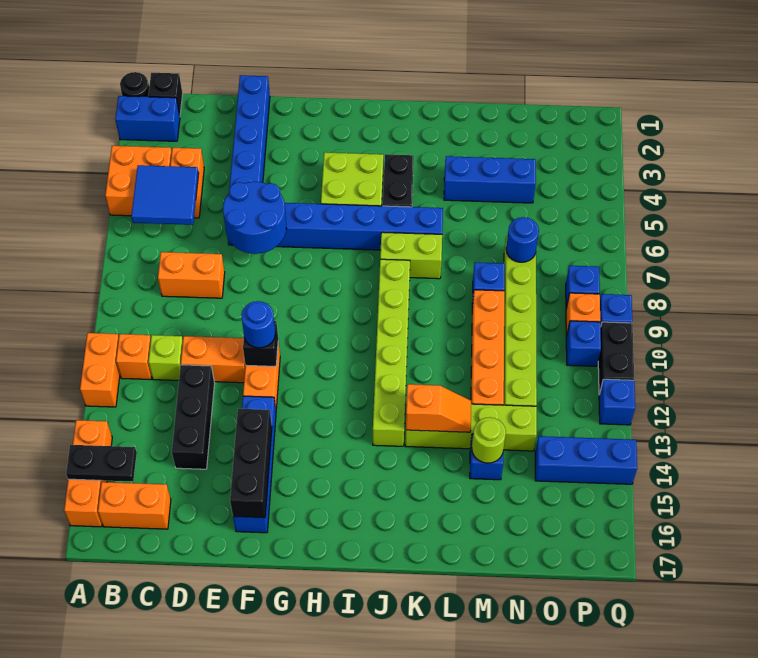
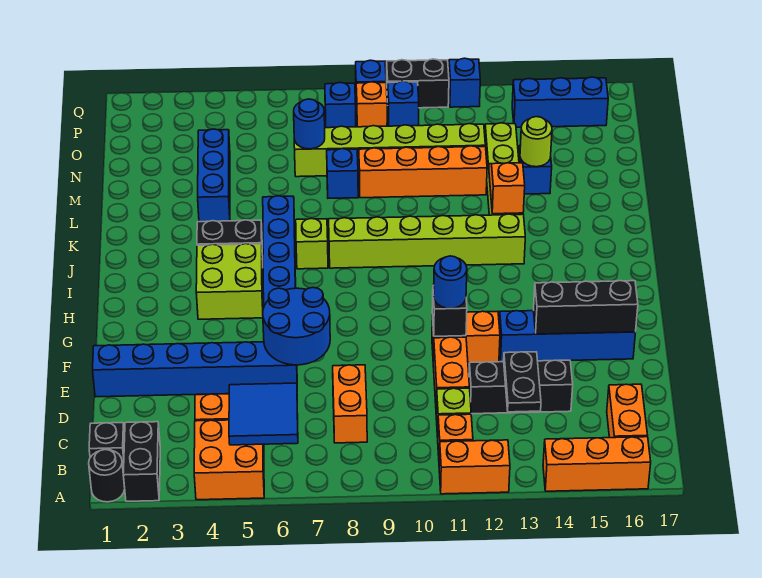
blue 1x2 brick [115,96,180,141] -> black 1x2 brick [123,422,160,501]
black 1x2 plate [66,445,137,482] -> black 1x2 plate moved to [504,352,541,412]
lime 1x2 brick [380,232,442,279] -> lime 1x1 brick [296,218,328,269]
blue 1x3 brick [535,436,637,484] -> blue 1x3 brick turned to [512,77,608,127]

